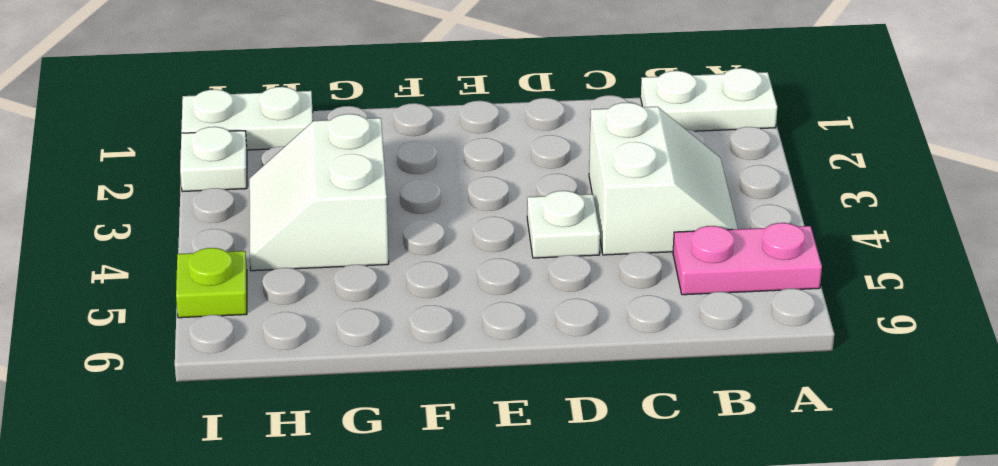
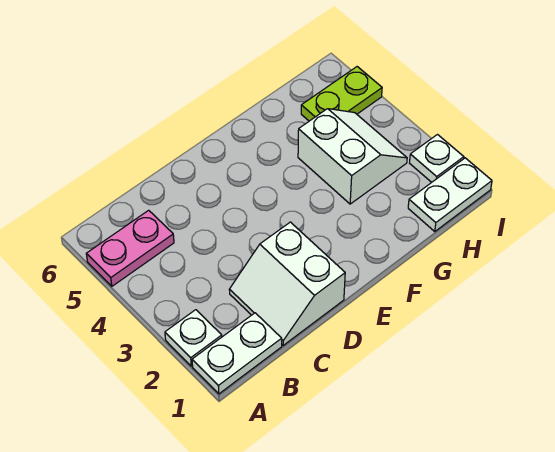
white 2x2 slope [589,103,738,255] -> white 2x2 slope moved to [229,222,345,345]
white 1x1 plate [527,191,600,258] -> white 1x1 plate moved to [165,310,222,366]
lime 1x1 plate [176,248,247,318] -> lime 1x2 plate [301,67,382,121]

